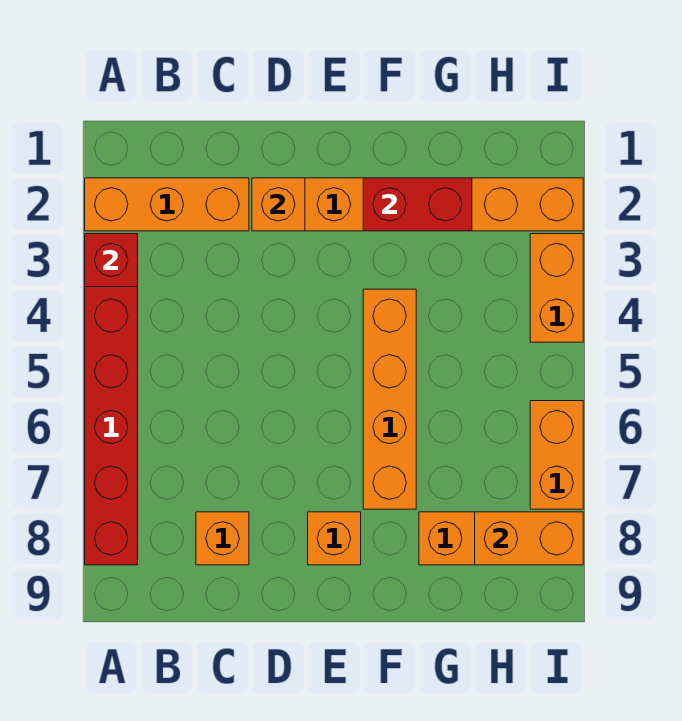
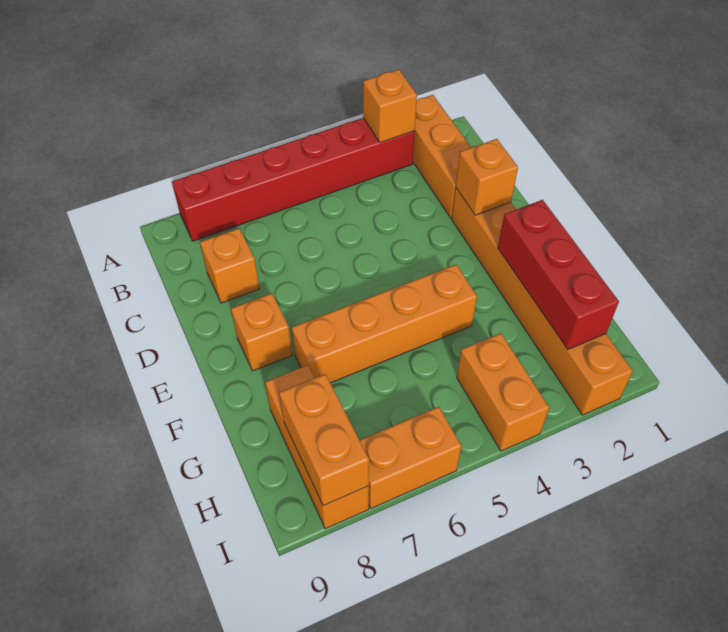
red 1x1 brick [85,234,138,287] -> orange 1x1 brick [363,70,417,143]
red 1x2 brick [363,178,472,231] -> red 1x3 brick [498,200,619,349]
orange 1x2 brick [530,234,583,342] -> orange 1x2 brick turned to [457,333,549,451]

